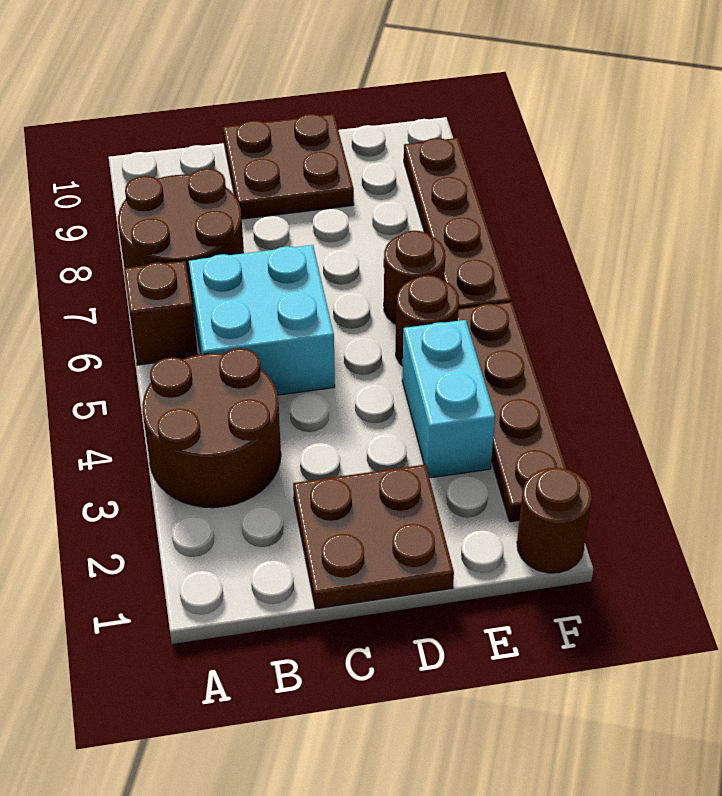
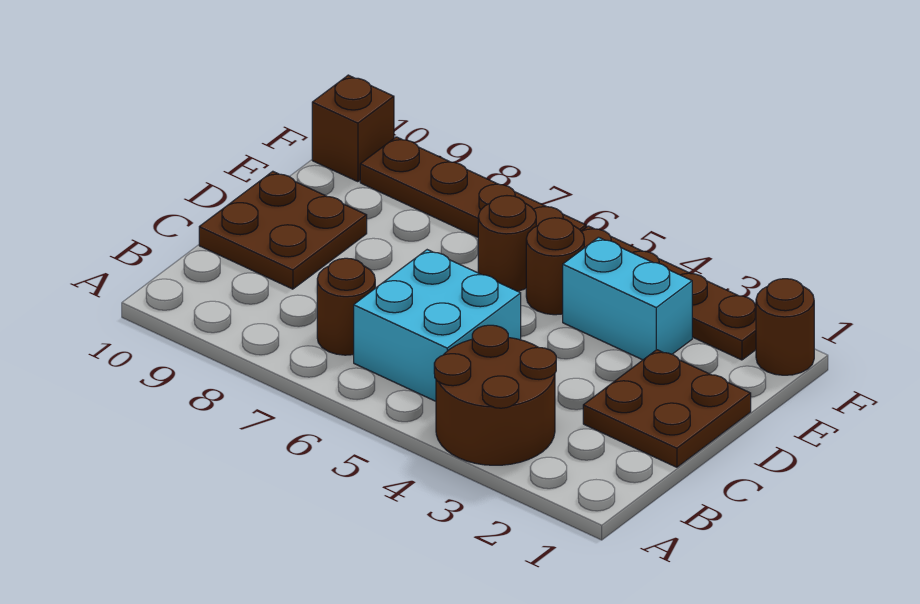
brown 1x1 brick [124,261,198,365] -> brown 1x1 brick moved to [312,75,394,182]
brown 2x2 round brick [118,169,244,311] -> brown 1x1 round brick [317,258,375,355]

